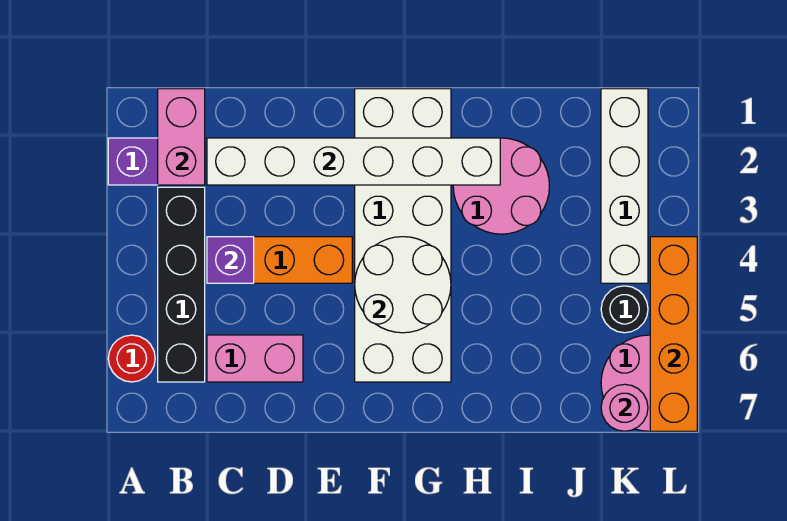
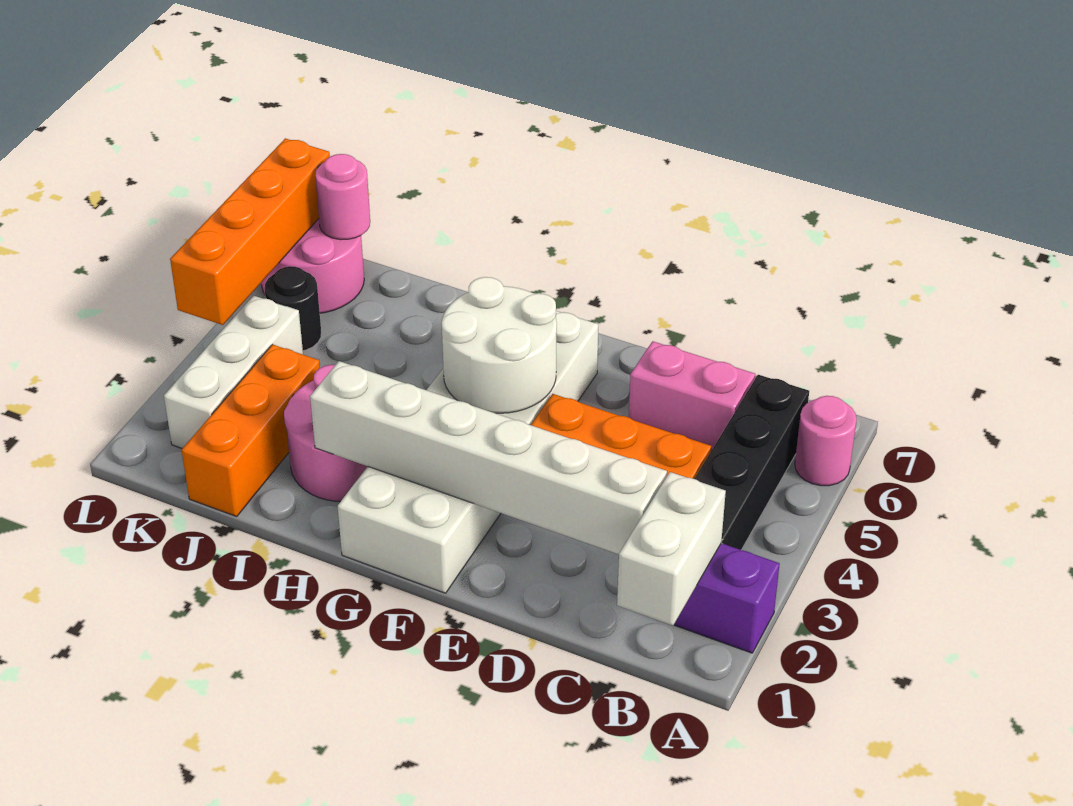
red 1x1 round brick [108,335,155,382] -> pink 1x1 round brick [795,396,857,486]
pink 1x2 brick [158,89,205,185] -> white 1x2 brick [617,472,726,625]
purple 1x1 brick [207,237,254,283] -> none
none -> orange 1x3 brick [182,344,320,516]
white 1x4 brick [601,89,648,283] -> white 1x3 brick [164,295,303,448]

